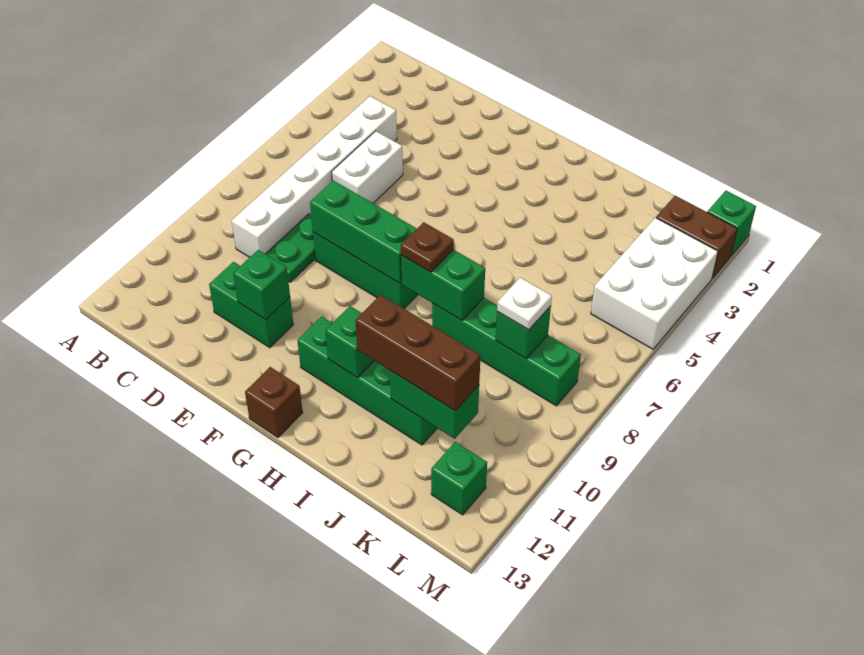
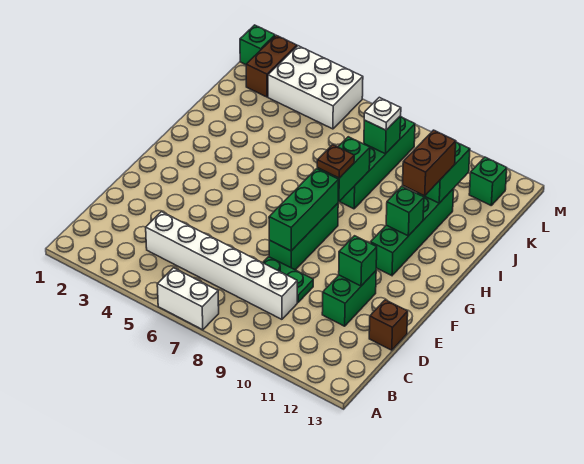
white 1x2 brick [332,131,403,203] -> white 1x2 brick moved to [157,268,219,330]
brown 1x1 brick [245,367,303,437] -> brown 1x1 brick moved to [369,300,408,350]
brown 1x3 brick [355,295,481,411] -> brown 1x2 brick [403,130,456,196]

